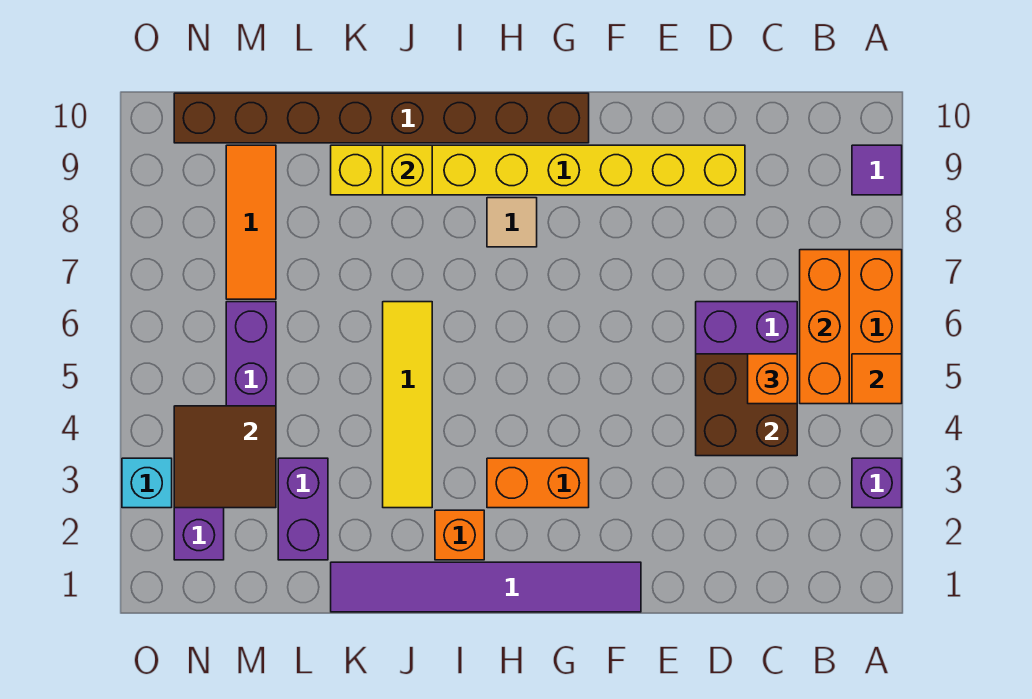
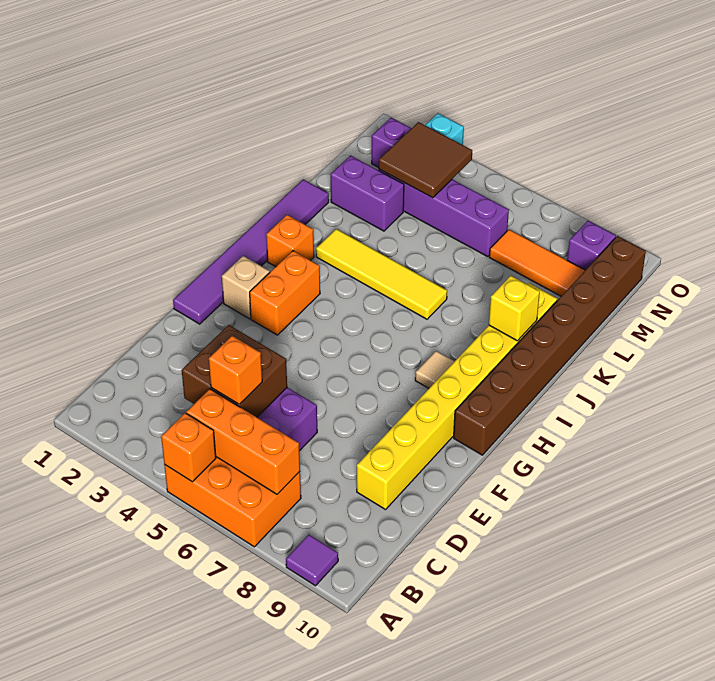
purple 1x1 brick [852,458,902,508] -> purple 1x1 brick moved to [567,221,616,270]
orange 1x1 tile [852,354,902,404] -> orange 1x1 brick [161,413,216,482]
none -> tan 1x1 brick [222,256,270,319]

